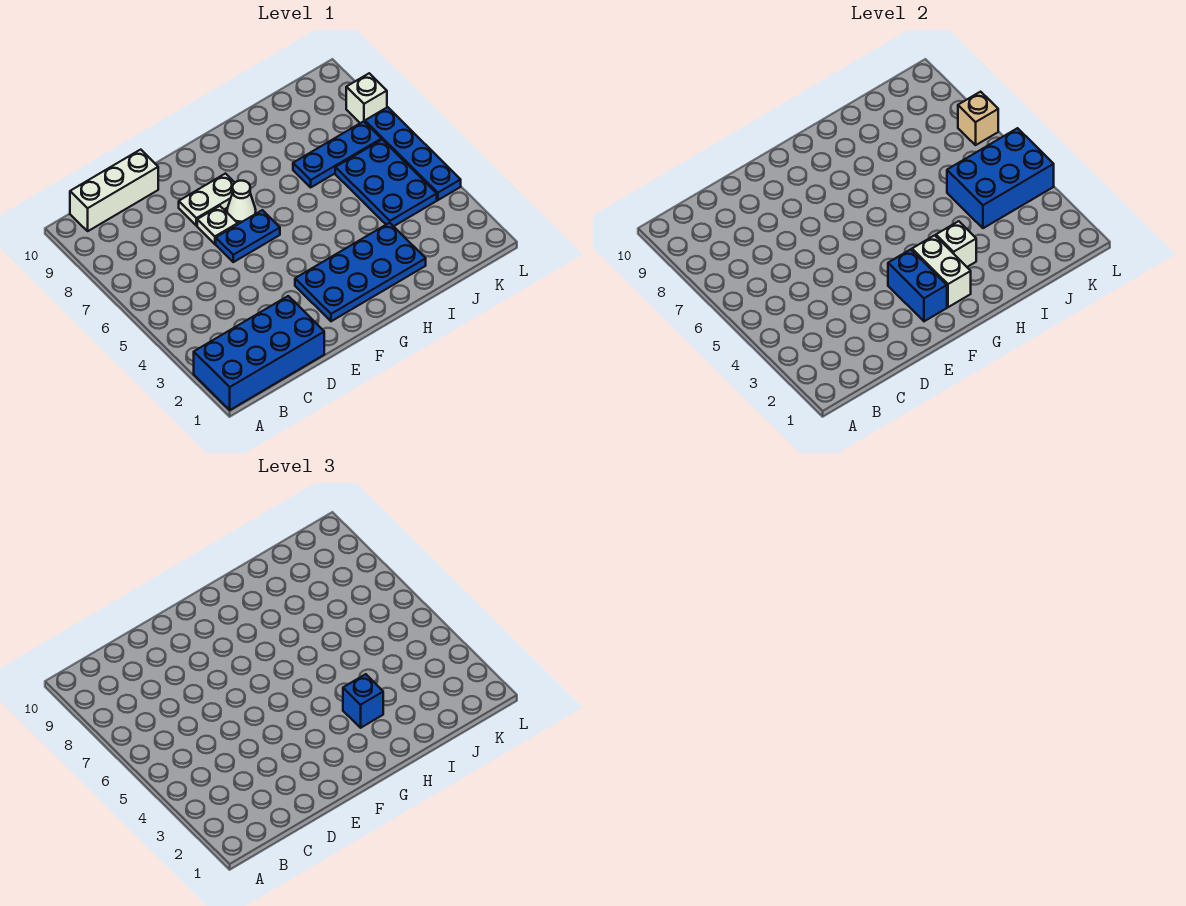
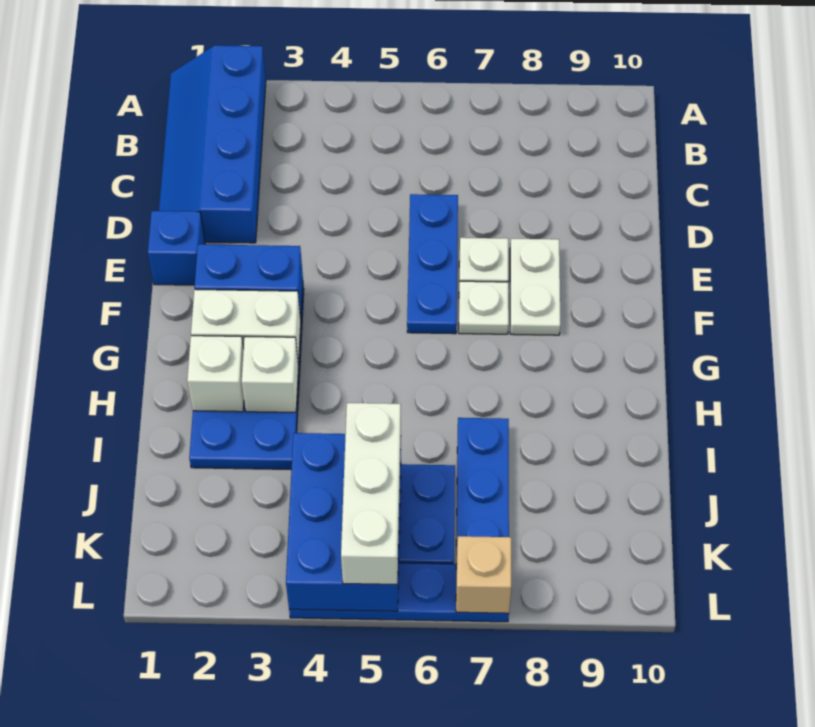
blue 2x4 brick [194,296,324,410] -> blue 2x4 slope [159,45,266,243]
white 1x3 brick [70,150,158,231] -> white 1x3 brick moved to [341,403,401,584]
blue 1x2 plate [216,210,280,262] -> blue 1x3 plate [407,194,458,334]
white 1x1 cone [227,181,256,224] -> white 1x1 plate [459,281,509,334]
blue 1x1 brick [343,674,383,728] -> blue 1x1 brick moved to [148,211,205,285]
white 1x1 brick [346,73,387,123] -> white 1x1 brick moved to [187,336,244,412]

